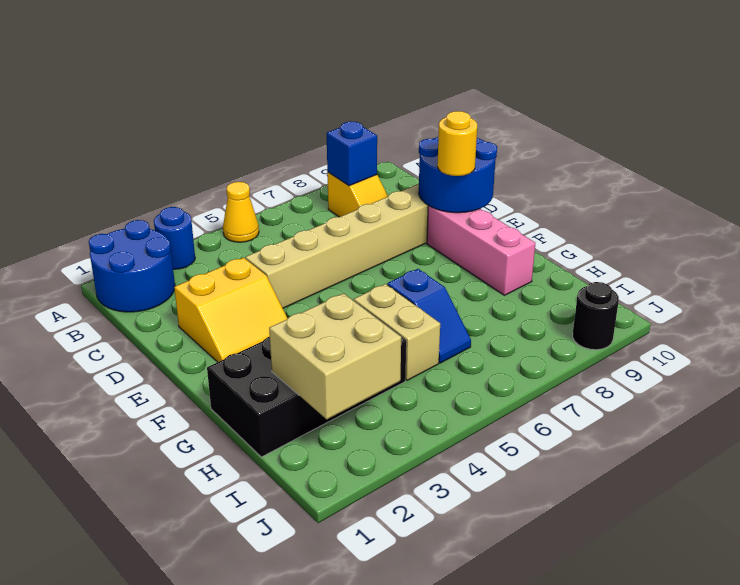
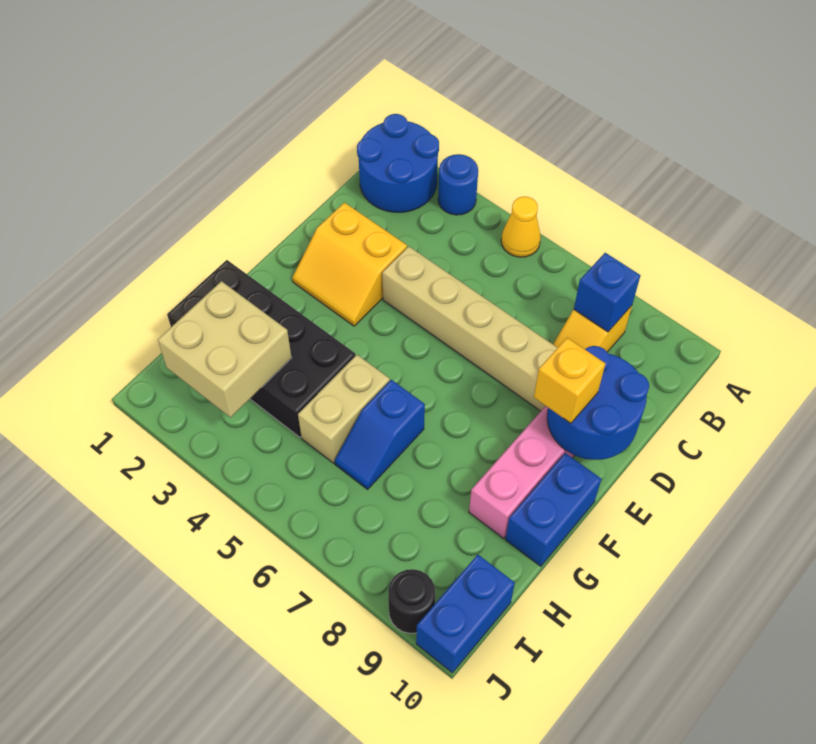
yellow 1x1 round brick [437,111,477,176] -> yellow 1x1 brick [534,338,606,423]
none -> blue 1x2 brick [505,453,601,566]
none -> blue 1x2 brick [416,555,515,673]

